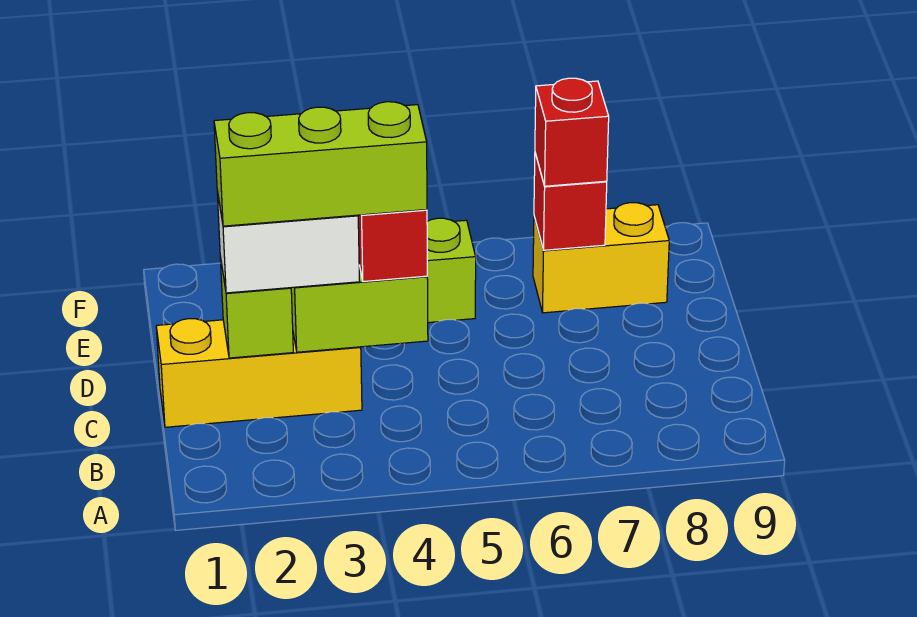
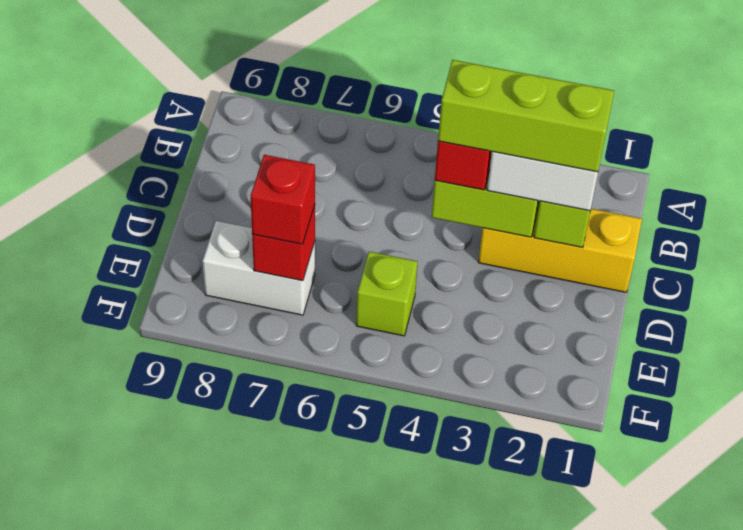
yellow 1x2 brick [533,203,669,313] -> white 1x2 brick [203,221,315,315]

